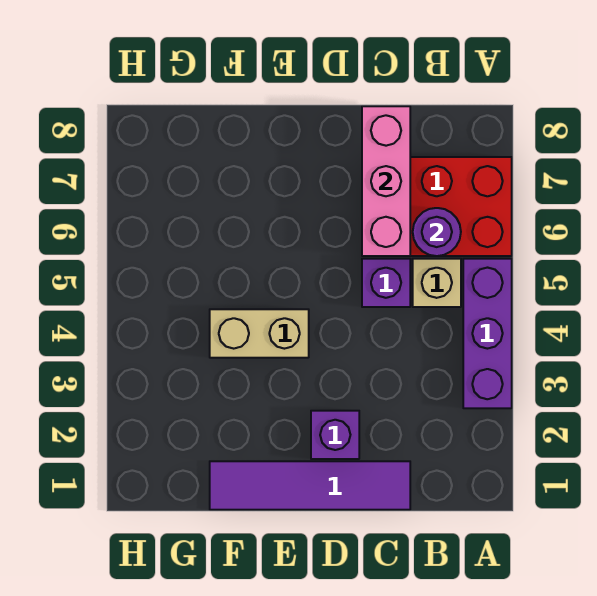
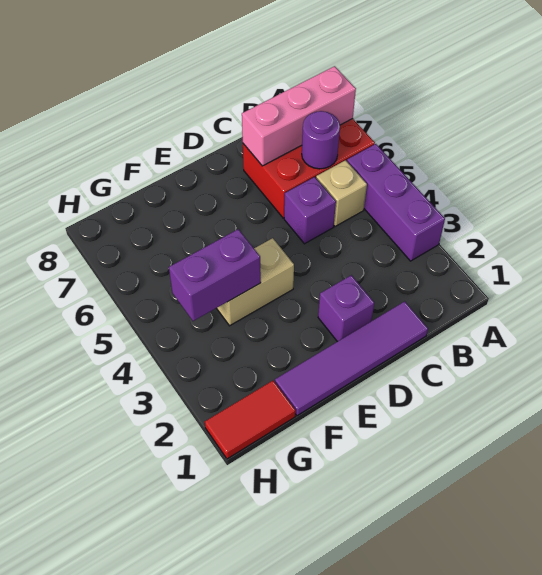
pink 1x3 brick [362,106,410,256] -> pink 1x3 brick turned to [242,66,356,166]
none -> purple 1x2 brick [169,229,261,321]
none -> red 1x2 tile [205,381,296,459]

